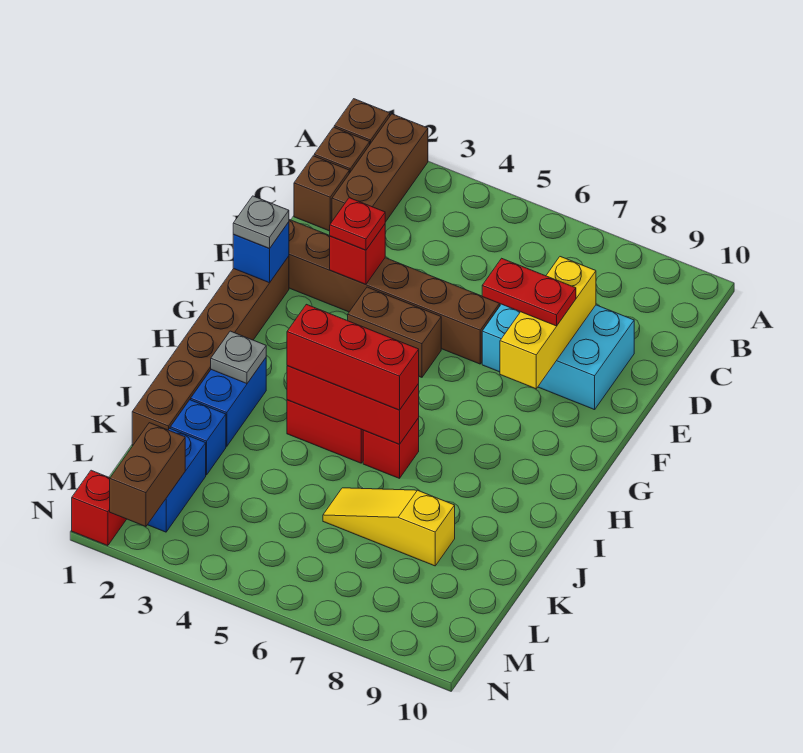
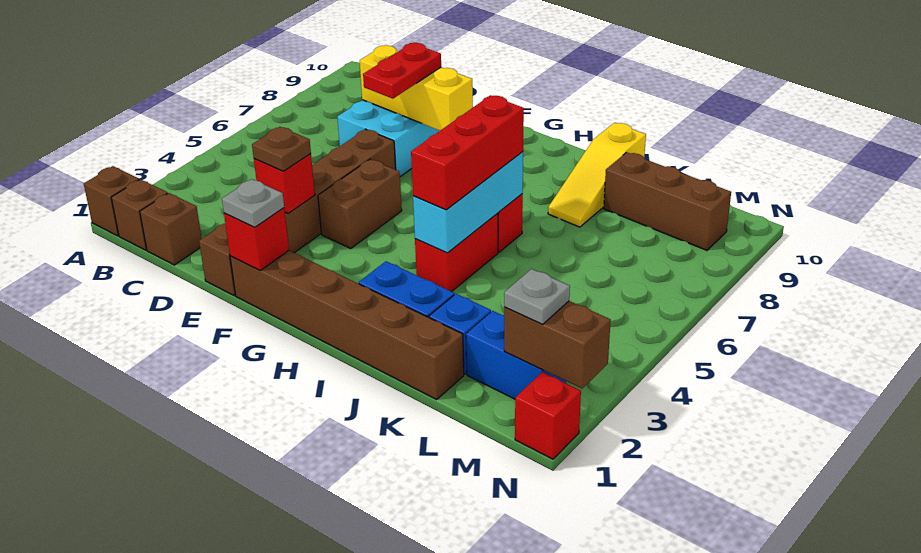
brown 1x3 brick [332,114,428,222] -> brown 1x3 brick moved to [604,152,731,250]
red 1x1 plate [330,198,385,250] -> brown 1x1 plate [252,127,311,171]
blue 1x1 brick [233,222,289,283] -> red 1x1 brick [224,208,289,270]
grey 1x1 plate [211,331,266,384] -> grey 1x1 plate moved to [504,269,570,324]
red 1x3 brick [287,366,419,444] -> cyan 1x3 brick [413,152,523,253]
yellow 1x3 slope [323,488,455,566] -> yellow 1x3 slope moved to [548,123,646,227]

